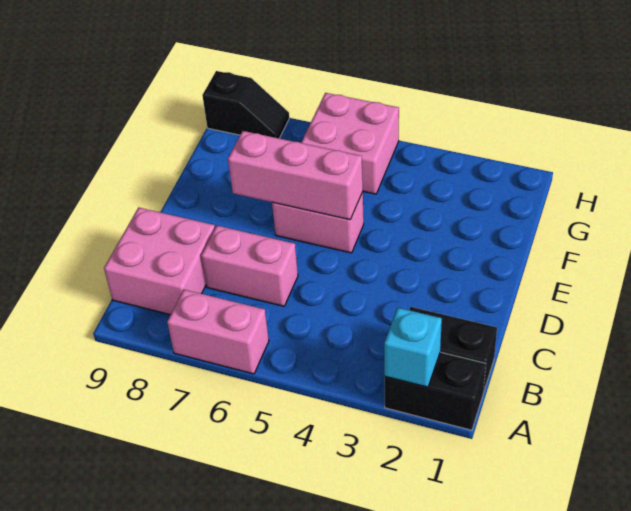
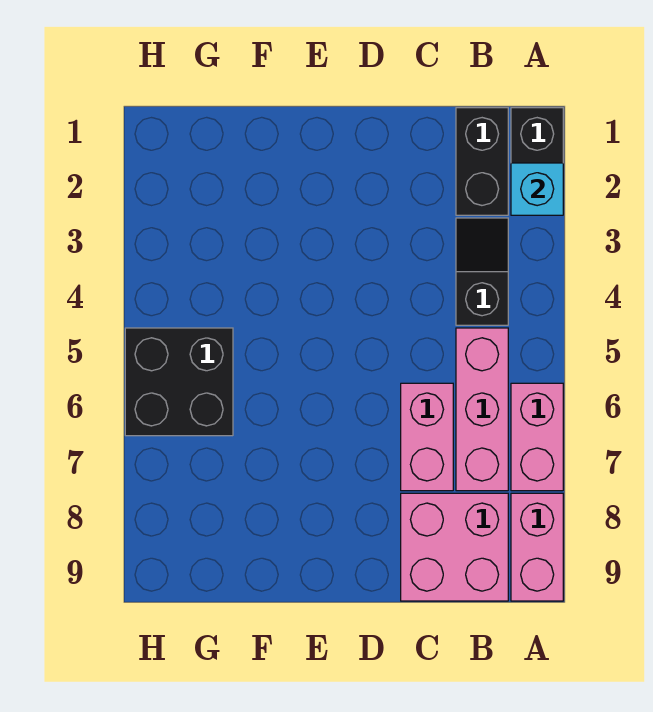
pink 1x2 brick [272,192,364,253] -> pink 1x2 brick moved to [511,493,563,601]
pink 1x3 brick [228,131,363,220] -> pink 1x3 brick moved to [456,328,508,491]
pink 2x2 brick [301,93,399,194] -> black 2x2 brick [125,328,233,436]
black 1x2 slope [202,71,289,138] -> black 1x2 slope moved to [456,218,508,325]

